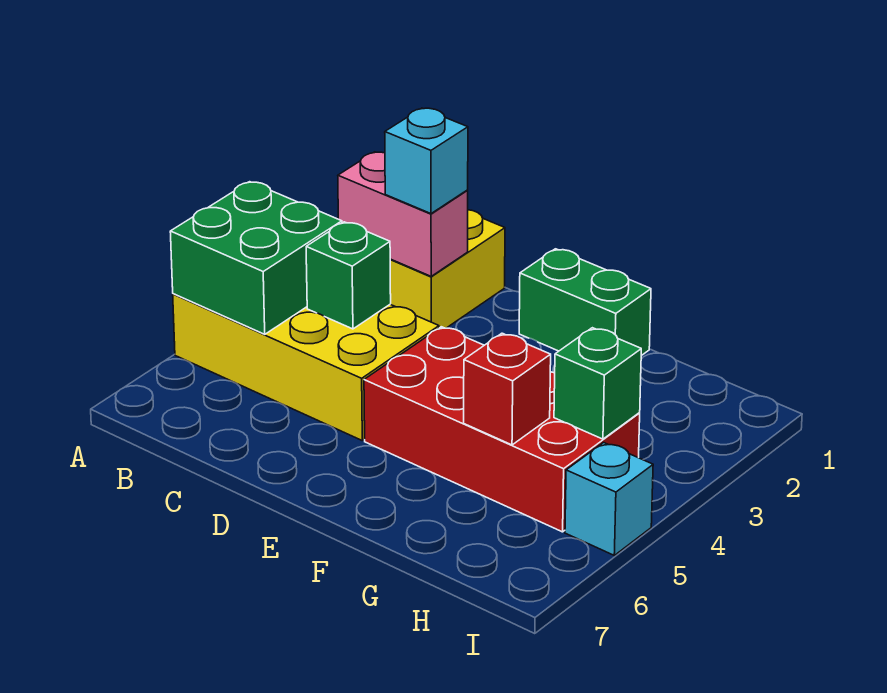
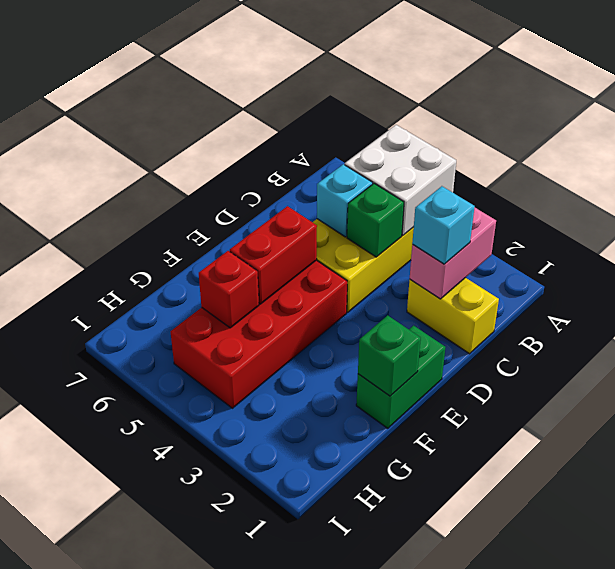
green 2x2 brick [170,182,342,334] -> white 2x2 brick [345,125,456,235]
none -> red 1x2 brick [230,206,317,304]
green 1x1 brick [554,328,641,439] -> green 1x1 brick moved to [358,315,421,396]
cyan 1x1 brick [565,443,653,555] -> cyan 1x1 brick moved to [317,164,373,237]

